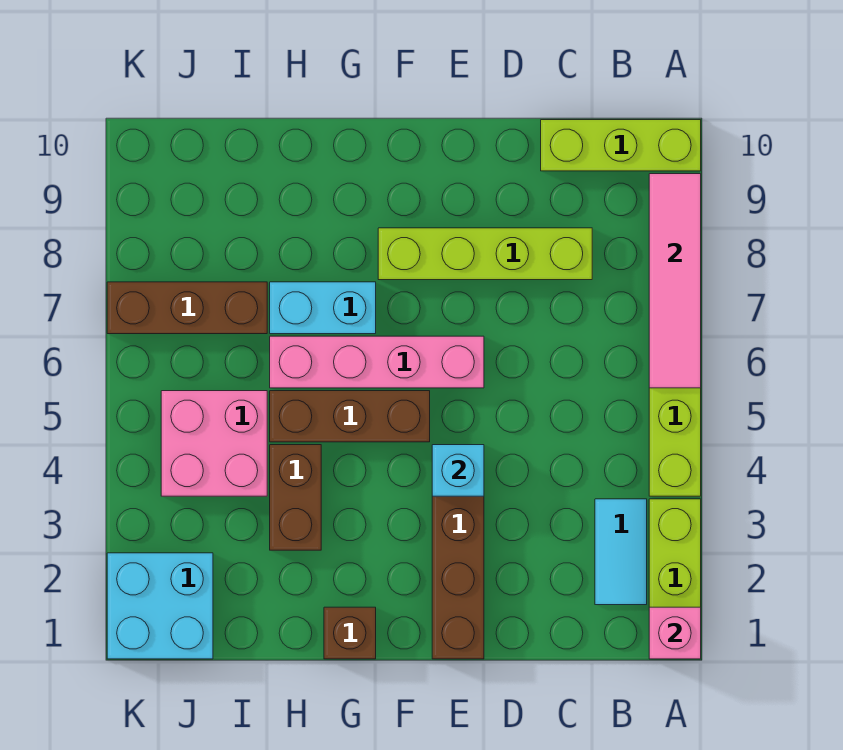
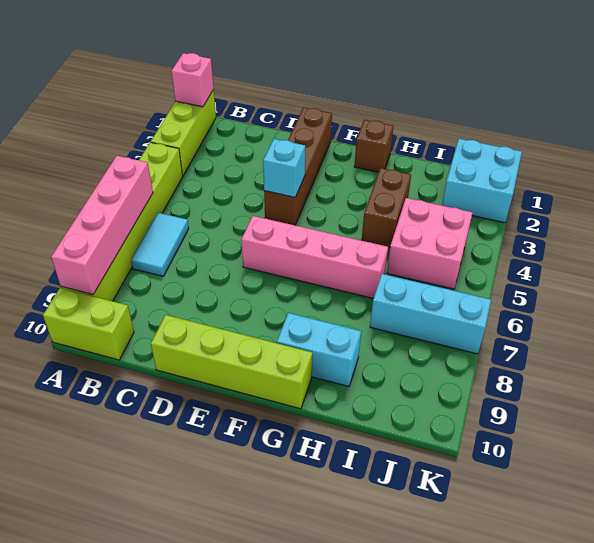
pink 1x4 tile [649,174,701,388] -> pink 1x4 brick [51,156,153,295]
lime 1x3 brick [541,120,701,171] -> lime 1x2 brick [43,288,134,360]
cyan 1x2 tile [595,499,647,605] -> cyan 1x2 tile moved to [131,213,189,276]
lime 1x4 brick [378,228,592,280] -> lime 1x4 brick moved to [151,315,312,409]
brown 1x3 brick [270,391,430,442] -> none
cyan 1x2 brick [270,282,376,334] -> cyan 1x2 brick moved to [277,313,361,386]
brown 1x3 brick [107,282,267,334] -> cyan 1x3 brick [370,274,491,354]

